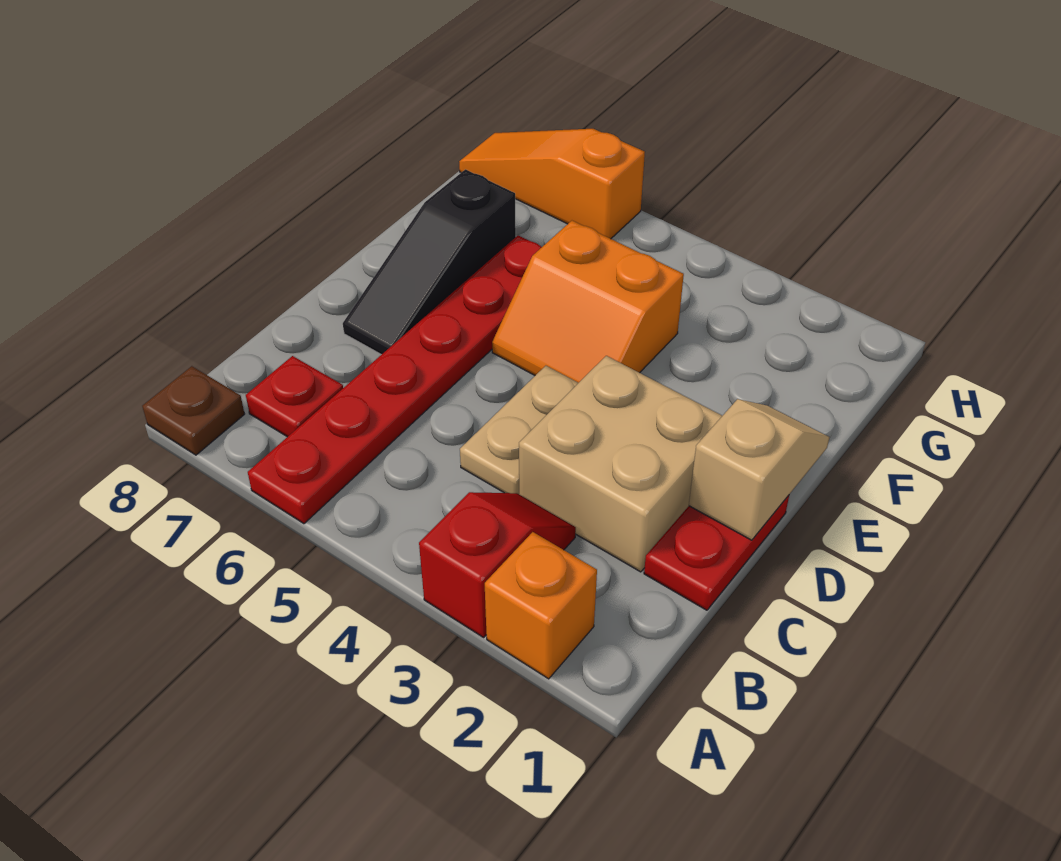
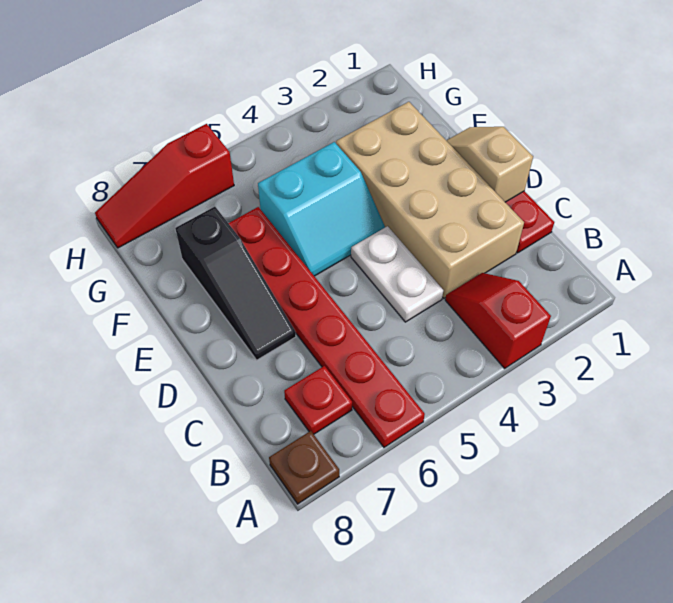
orange 1x1 brick [485,532,597,679] -> none
tan 2x2 brick [519,356,722,572] -> tan 2x4 brick [336,102,524,298]
tan 1x2 plate [460,366,578,494] -> white 1x2 plate [351,226,443,322]
orange 2x2 slope [492,221,684,383] -> cyan 2x2 slope [258,142,385,276]
orange 1x3 slope [459,129,645,239] -> red 1x3 slope [95,124,234,248]

